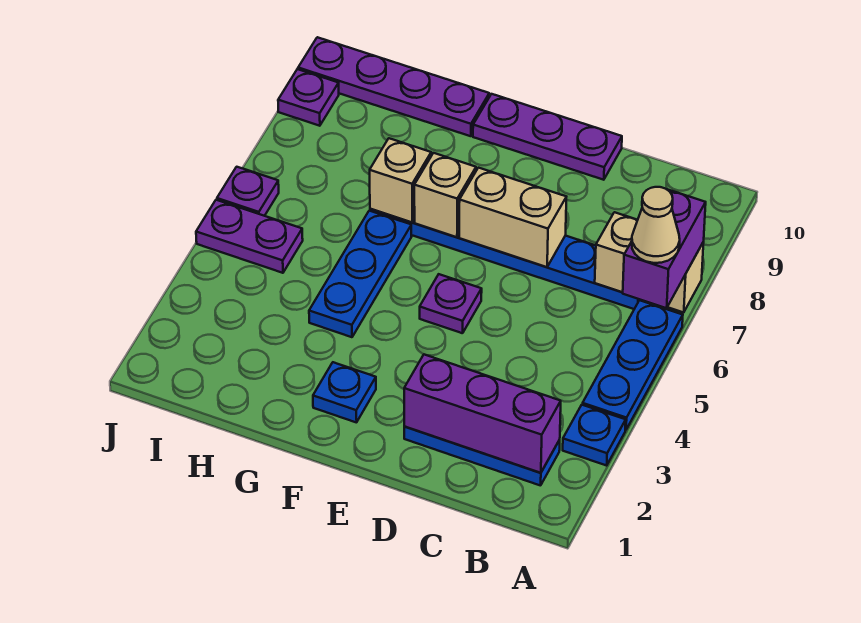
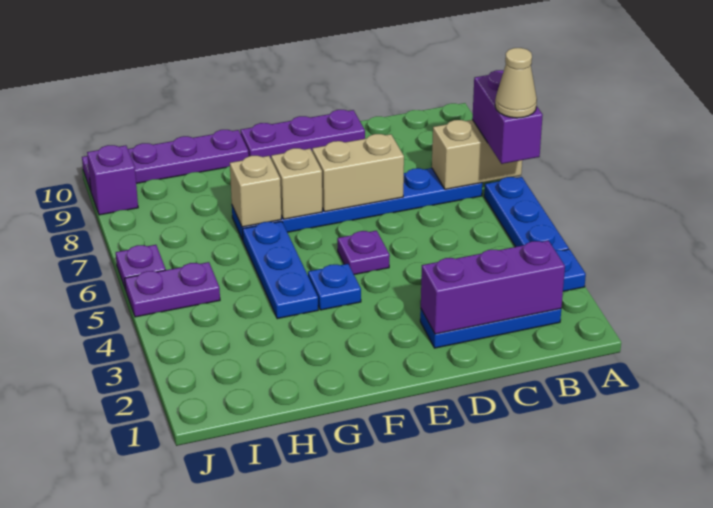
blue 1x1 plate [313,362,376,423] -> blue 1x1 plate moved to [308,264,361,310]
purple 1x1 plate [278,69,339,126] -> purple 1x1 brick [87,145,138,215]

